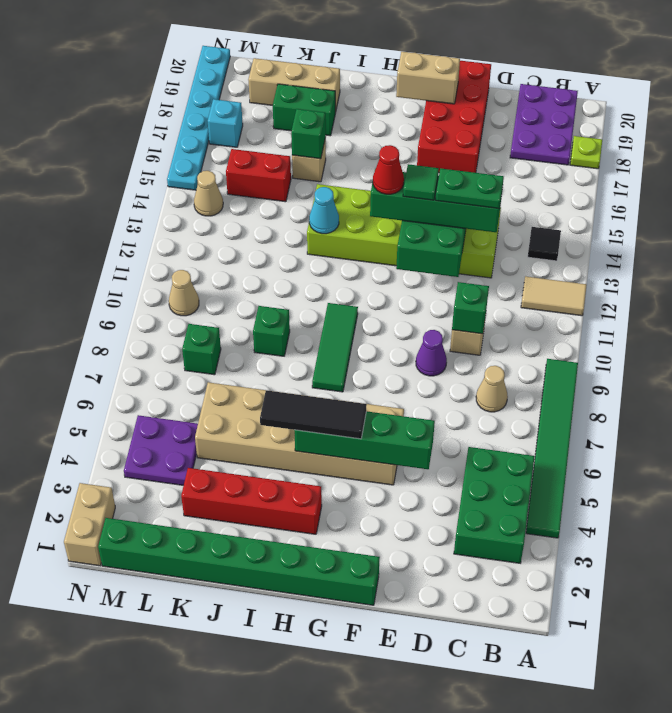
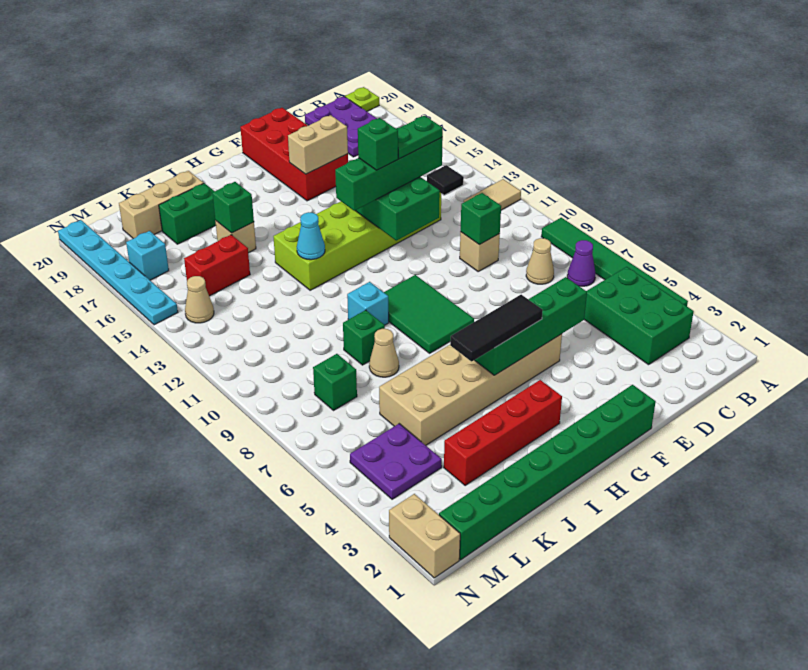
lime 1x1 plate [570,136,602,169] -> lime 1x1 plate moved to [345,87,379,111]
purple 1x1 cone [416,330,447,376] -> purple 1x1 cone moved to [567,240,595,286]
green 1x1 tile [403,164,439,200] -> green 1x1 brick [358,118,398,170]
tan 1x2 brick [396,52,460,104] -> tan 1x2 brick moved to [288,115,348,174]
red 1x1 cone [373,145,404,194] -> none
green 1x3 tile [312,303,358,392] -> green 2x3 tile [384,275,474,353]
none -> cyan 1x1 brick [347,282,389,325]
tan 1x1 cone [169,270,199,316] -> tan 1x1 cone moved to [369,329,399,377]

